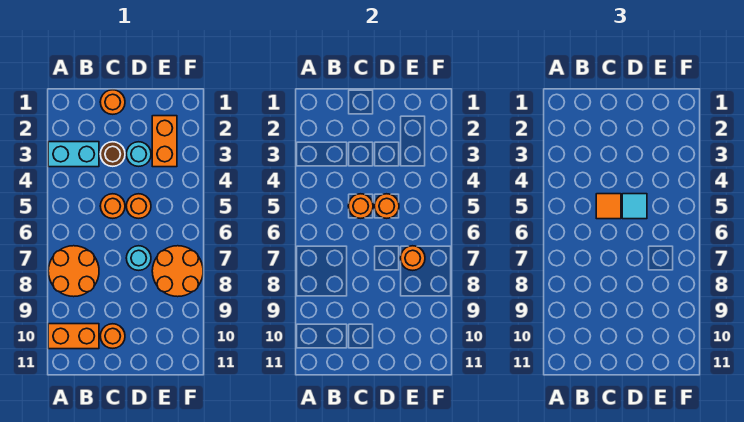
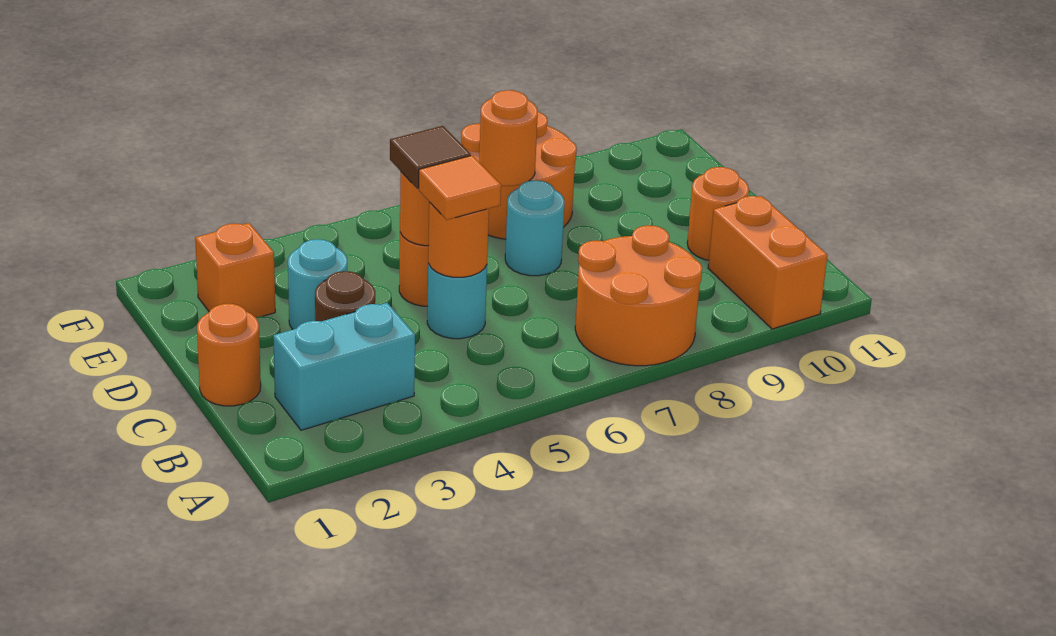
cyan 1x2 brick [48,142,99,167] -> cyan 1x2 brick turned to [273,303,415,430]
orange 1x1 round brick [100,194,125,218] -> cyan 1x1 round brick [427,263,487,339]
cyan 1x1 tile [622,194,647,219] -> brown 1x1 tile [390,126,471,189]
orange 1x2 brick [152,116,177,167] -> orange 1x1 brick [195,223,275,317]

